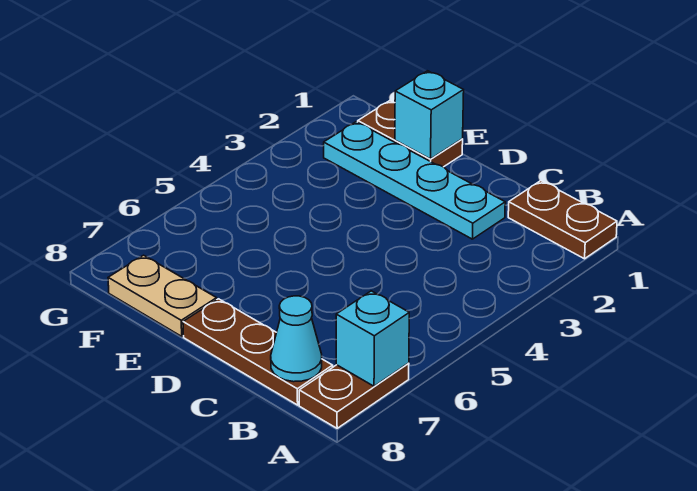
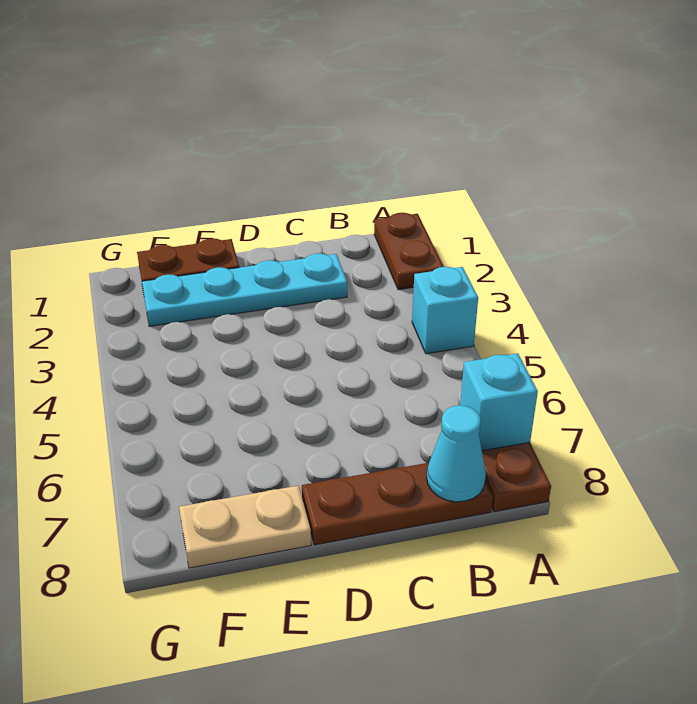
brown 1x2 plate [508,181,617,259] -> brown 1x2 plate turned to [374,213,444,290]
cyan 1x1 brick [395,71,464,159] -> cyan 1x1 brick moved to [412,267,478,354]

